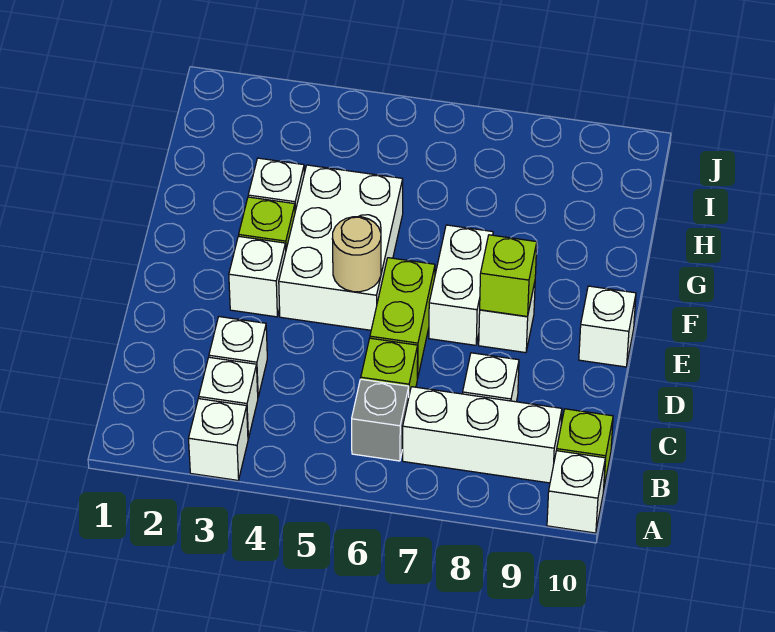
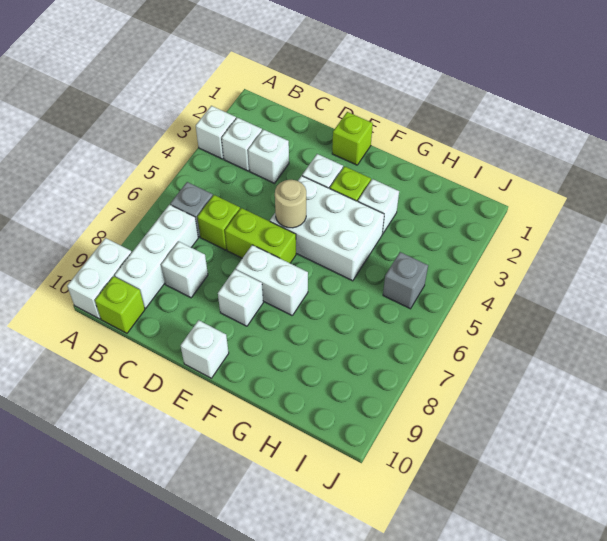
white 1x1 brick [547,451,605,533] -> white 1x2 brick [67,238,132,319]
lime 1x1 brick [480,235,537,317] -> lime 1x1 brick moved to [332,112,373,165]
none -> grey 1x1 brick [383,252,428,309]

